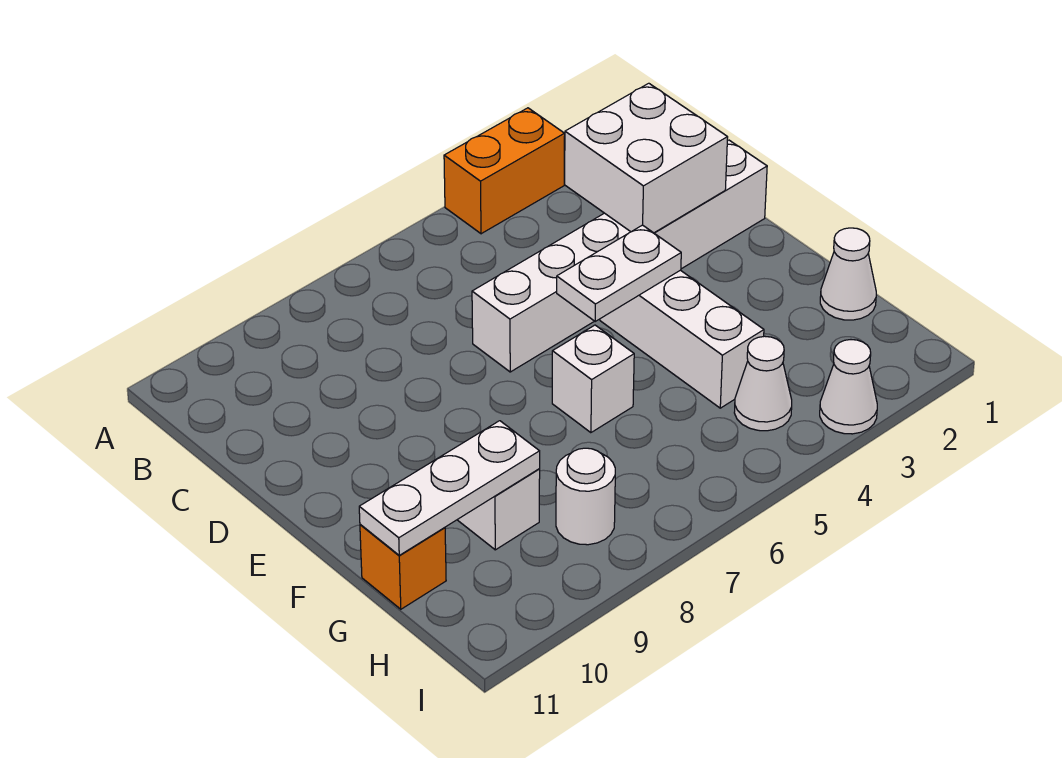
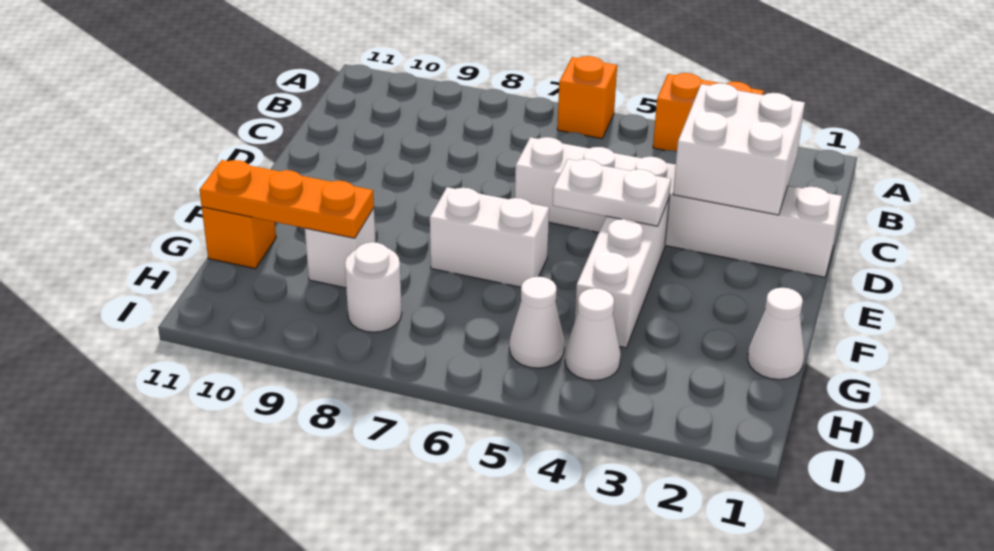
none -> orange 1x1 brick [557,56,617,139]
white 1x1 brick [552,325,634,433] -> white 1x2 brick [430,187,549,287]
white 1x3 plate [359,421,540,555] -> orange 1x3 plate [199,160,374,238]
white 1x1 cone [820,340,877,434] -> white 1x1 cone moved to [509,277,565,368]

